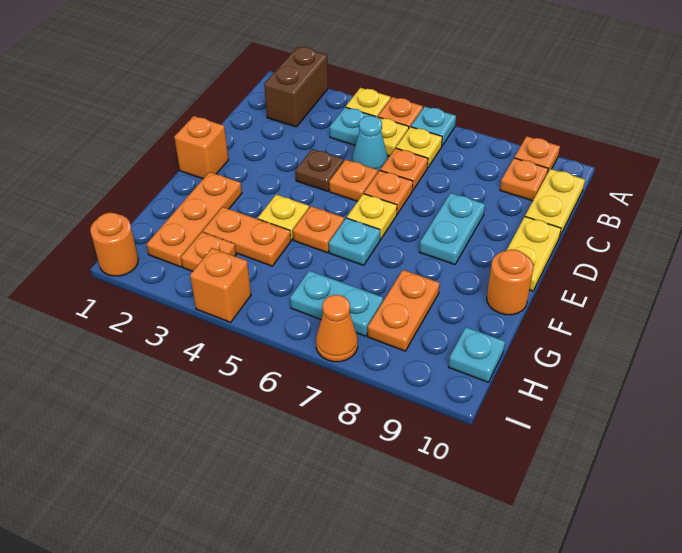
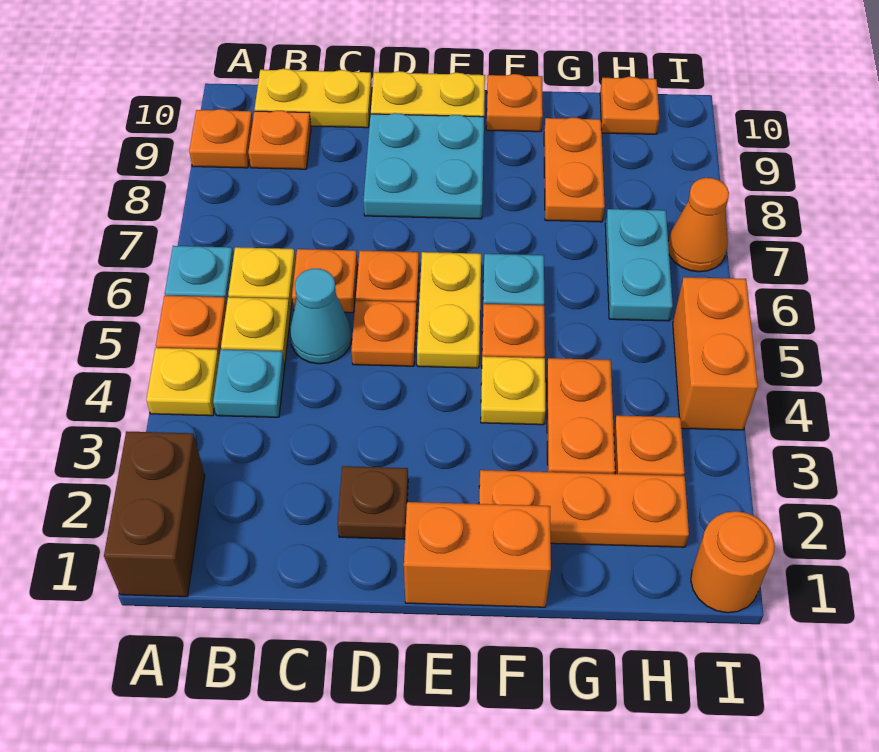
brown 1x2 brick [264,47,328,127] -> brown 1x2 brick turned to [104,431,205,597]
brown 1x1 plate [295,149,344,191] -> brown 1x1 plate moved to [337,466,408,539]
cyan 1x2 plate [420,193,485,265] -> cyan 2x2 plate [363,113,484,219]
orange 1x1 brick [174,116,229,179] -> orange 1x2 brick [404,502,551,607]
yellow 1x1 plate [347,194,397,239] -> yellow 1x2 plate [417,252,481,368]
orange 1x1 round brick [487,249,534,315] -> orange 1x1 plate [486,74,543,132]
orange 1x2 plate [368,270,440,351] -> orange 1x2 plate turned to [544,118,605,222]
cyan 1x1 plate [449,327,505,382] -> orange 1x1 plate [600,77,659,134]
orange 1x1 brick [190,248,251,322] -> orange 1x2 brick [673,277,758,430]

